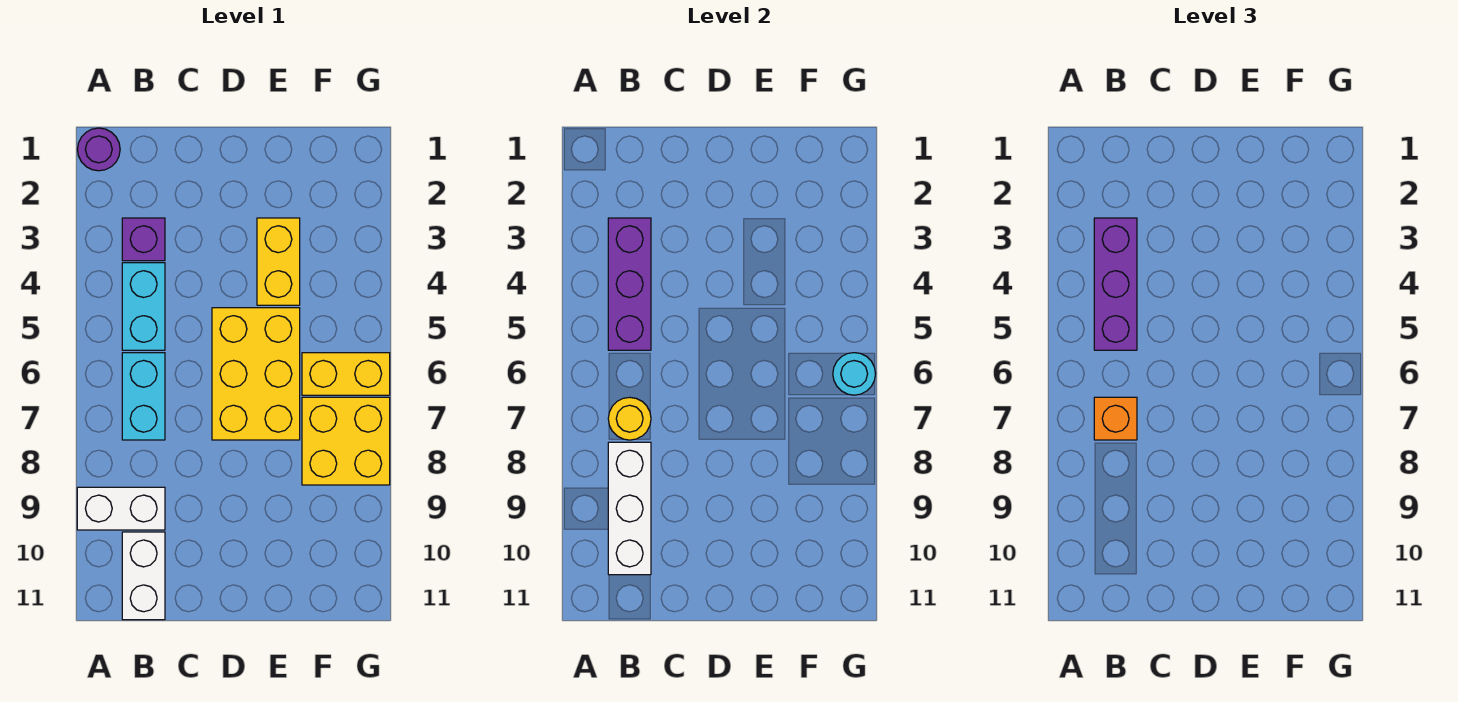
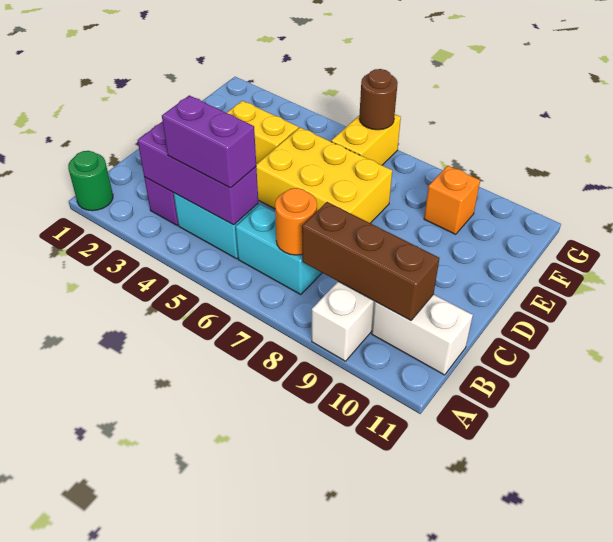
purple 1x1 round brick [77,128,120,171] -> green 1x1 round brick [68,151,113,211]
purple 1x3 brick [1094,218,1137,350] -> purple 1x2 brick [162,95,256,188]
yellow 1x1 round brick [608,397,651,440] -> orange 1x1 round brick [275,188,317,255]
orange 1x1 brick [1094,397,1137,440] -> orange 1x1 brick moved to [424,166,480,234]
white 1x3 brick [608,442,651,575] -> brown 1x3 brick [302,202,440,321]
yellow 2x2 brick [302,397,390,485] -> none
cyan 1x1 round brick [833,353,875,395] -> brown 1x1 round brick [359,69,398,130]

